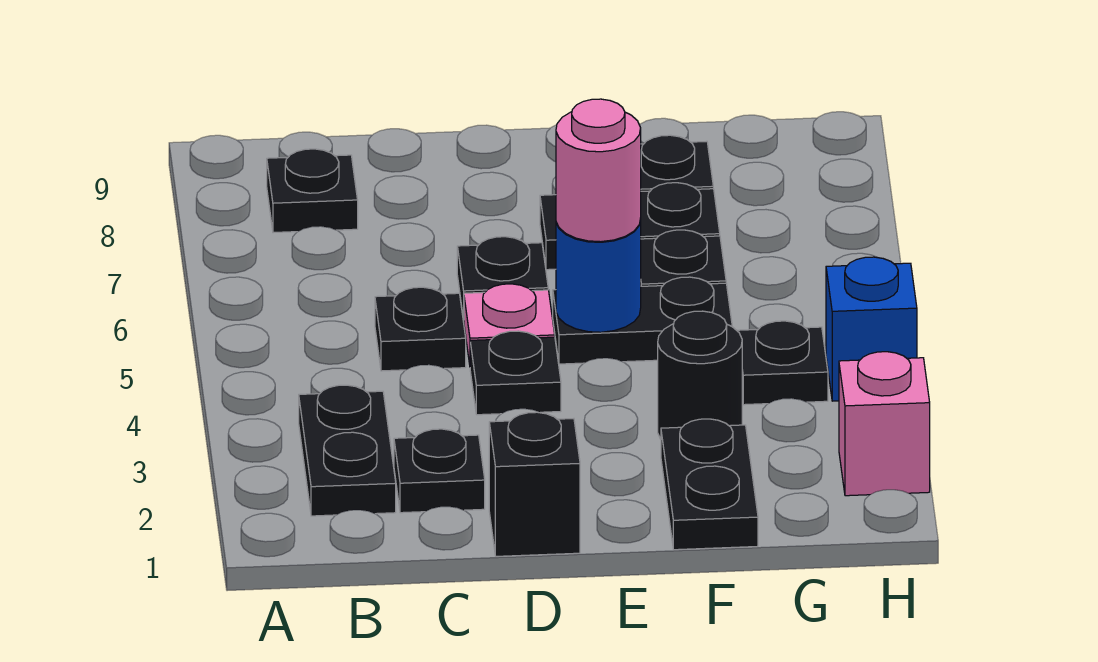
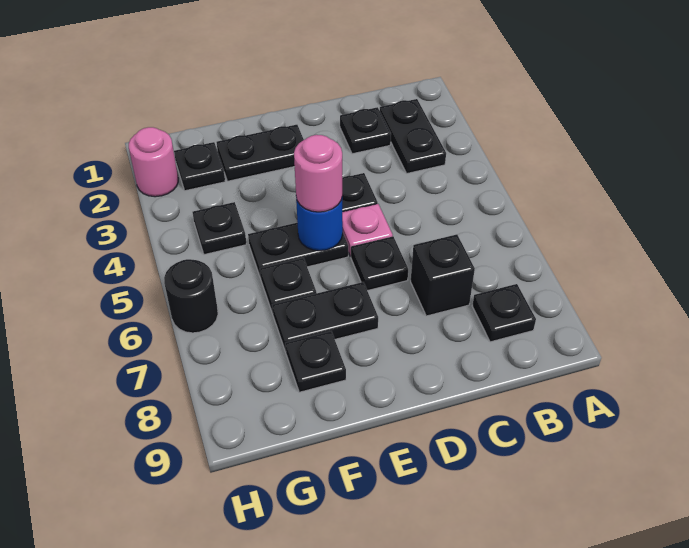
black 1x1 plate [375,287,466,371] -> black 1x1 plate moved to [174,142,225,191]
black 1x1 brick [489,412,580,556] -> black 1x1 brick moved to [411,234,475,316]
black 1x2 plate [661,419,758,550] -> black 1x2 plate turned to [217,125,304,181]
black 1x1 round brick [658,311,742,439] -> black 1x1 round brick moved to [164,259,218,333]
pink 1x1 brick [839,352,930,496] -> pink 1x1 round brick [129,127,178,197]
blue 1x1 brick [826,257,917,401] -> none

